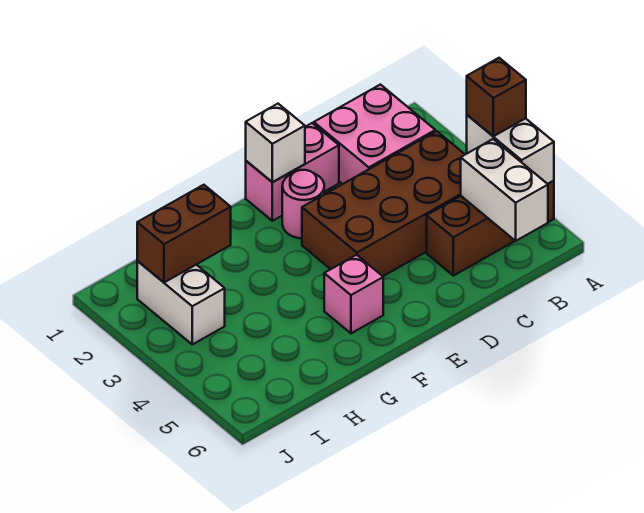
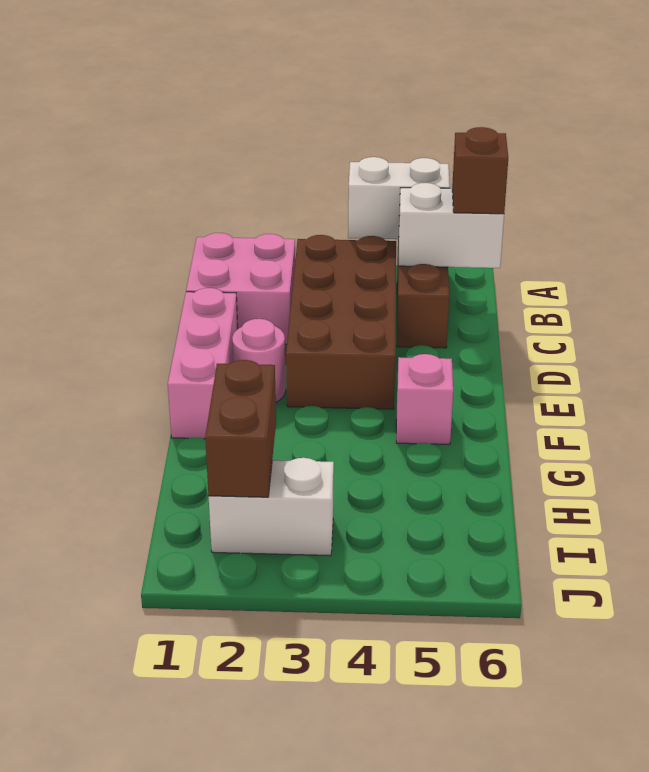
brown 1x1 brick [467,58,526,136] -> brown 1x1 brick moved to [452,127,508,214]
pink 1x2 brick [246,123,339,221] -> pink 1x3 brick [168,288,238,439]
white 1x1 brick [246,104,305,182] -> none

